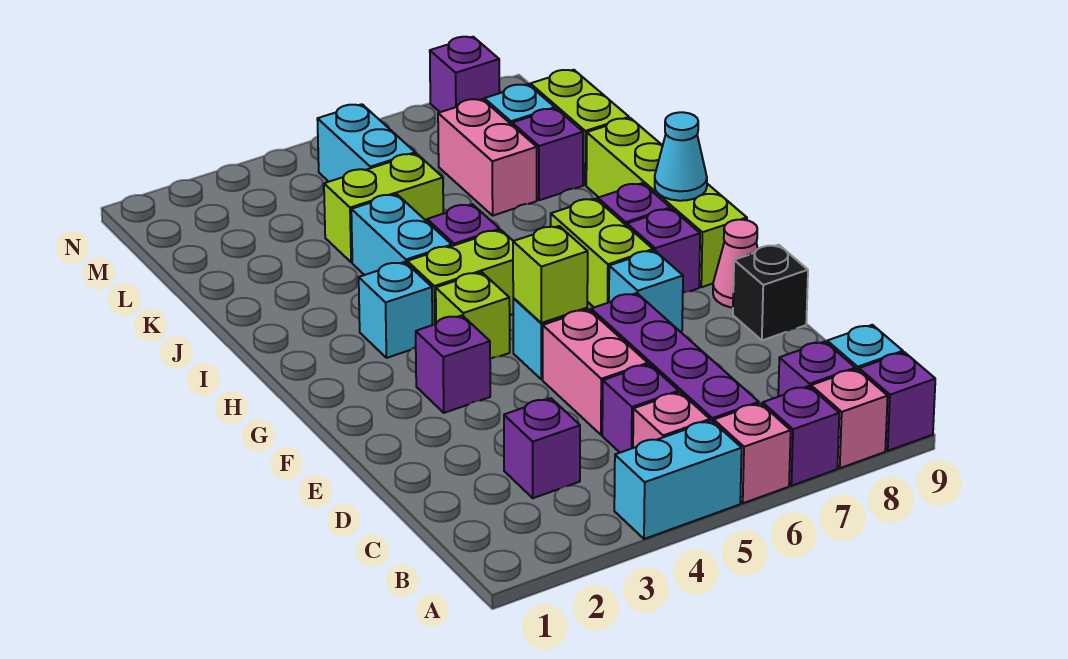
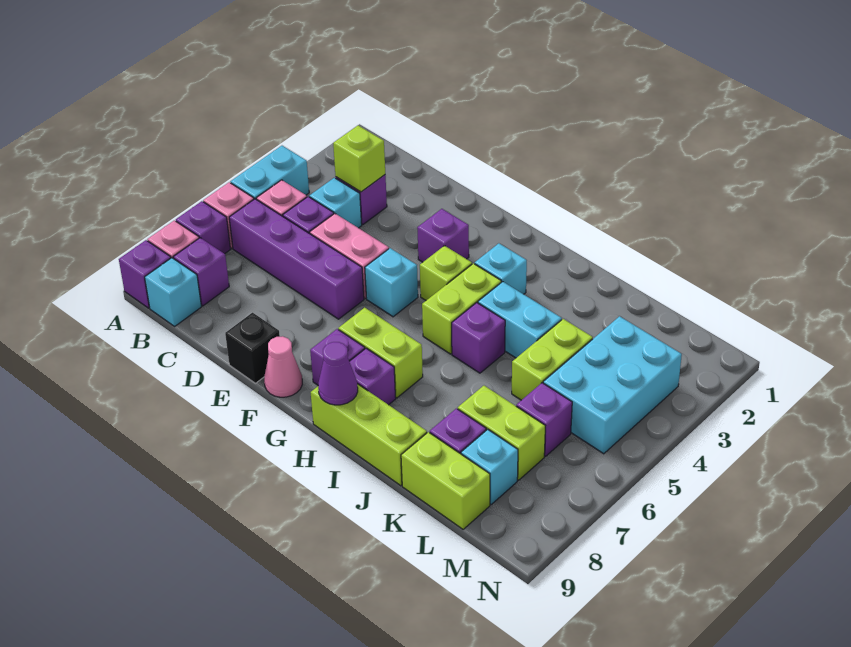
lime 1x1 brick [513,226,588,323] -> lime 1x1 brick moved to [333,125,385,192]
cyan 1x1 brick [609,250,683,331] -> cyan 1x1 brick moved to [309,178,362,228]
lime 1x4 brick [586,118,747,287] -> lime 1x3 brick [311,384,427,486]
cyan 1x1 cone [655,112,707,201] -> purple 1x1 cone [318,342,358,405]
pink 1x2 brick [438,99,537,216] -> lime 1x2 brick [458,386,545,480]
cyan 1x2 brick [317,104,415,182] -> cyan 2x3 brick [543,316,682,454]
purple 1x1 brick [430,37,499,112] -> purple 1x1 brick moved to [516,383,572,456]

